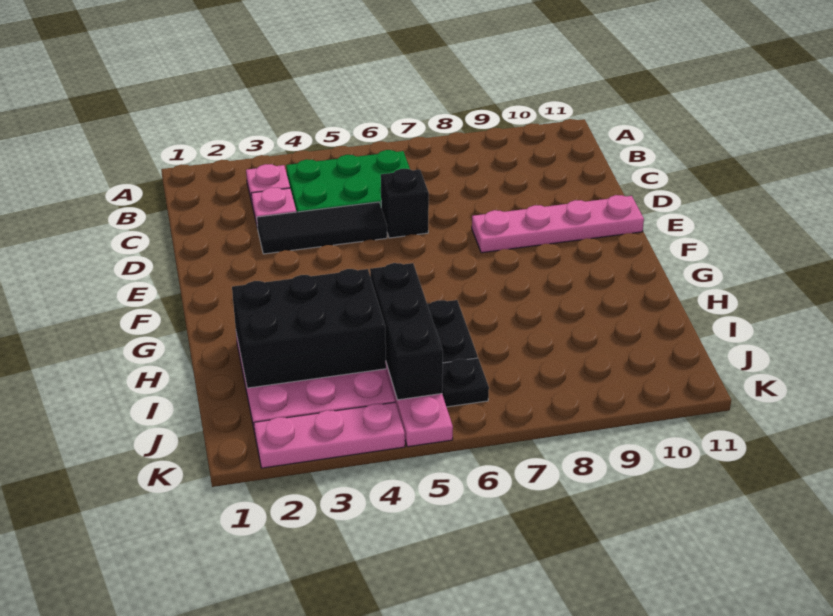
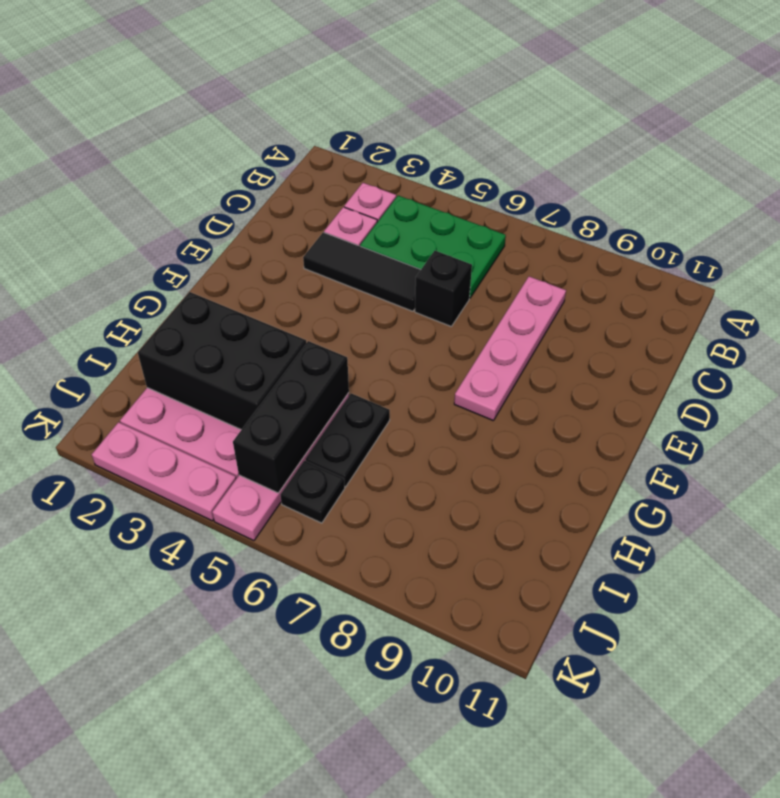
pink 1x4 plate [472,195,644,253] -> pink 1x4 plate turned to [454,276,566,421]

